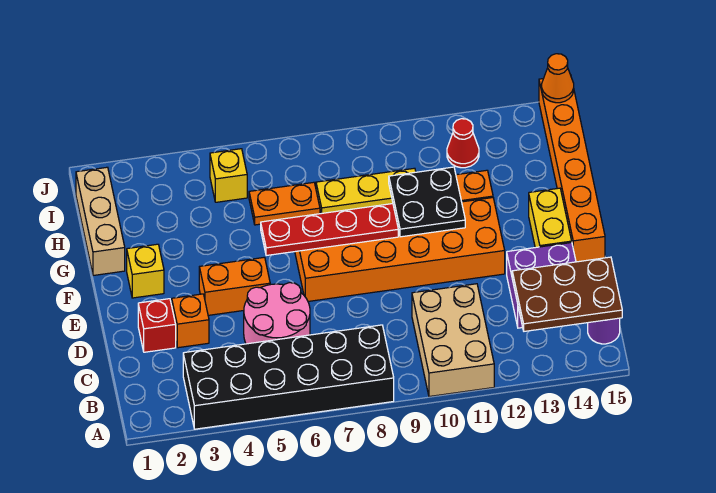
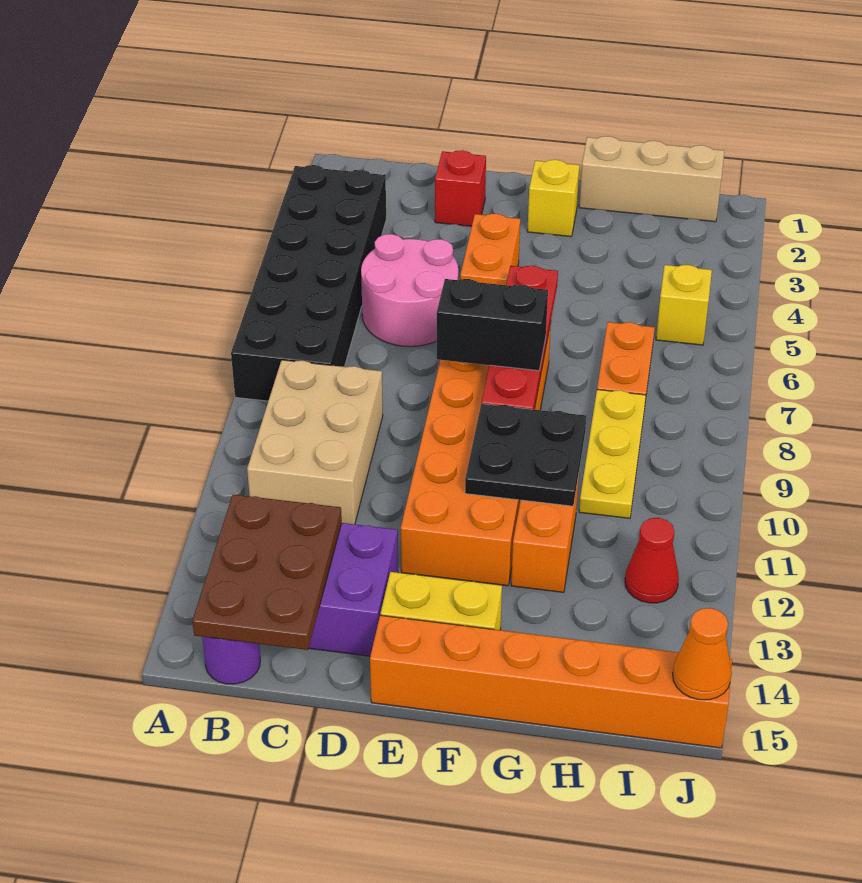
tan 2x3 brick [412,284,494,397] -> tan 2x3 brick turned to [247,360,383,524]
orange 1x1 brick [172,294,209,348] -> none
none -> black 1x2 brick [437,279,548,371]

